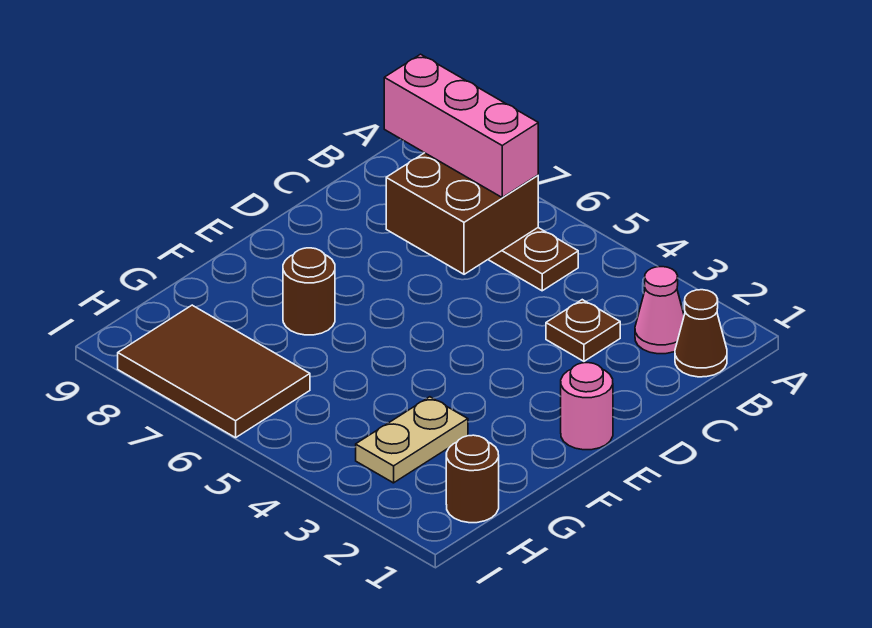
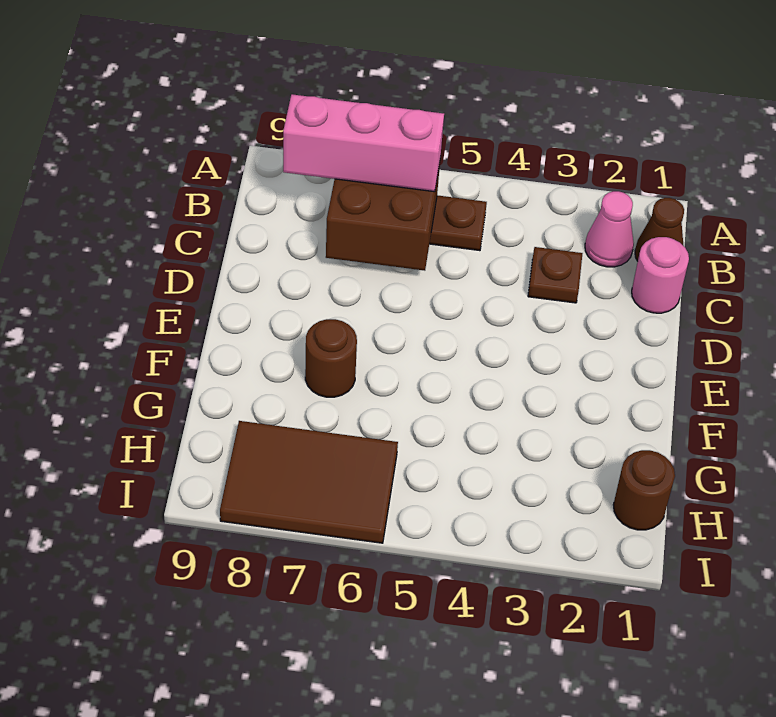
pink 1x1 round brick [561,363,613,450] -> pink 1x1 round brick moved to [632,237,689,313]
tan 1x2 plate [356,397,468,483] -> none

